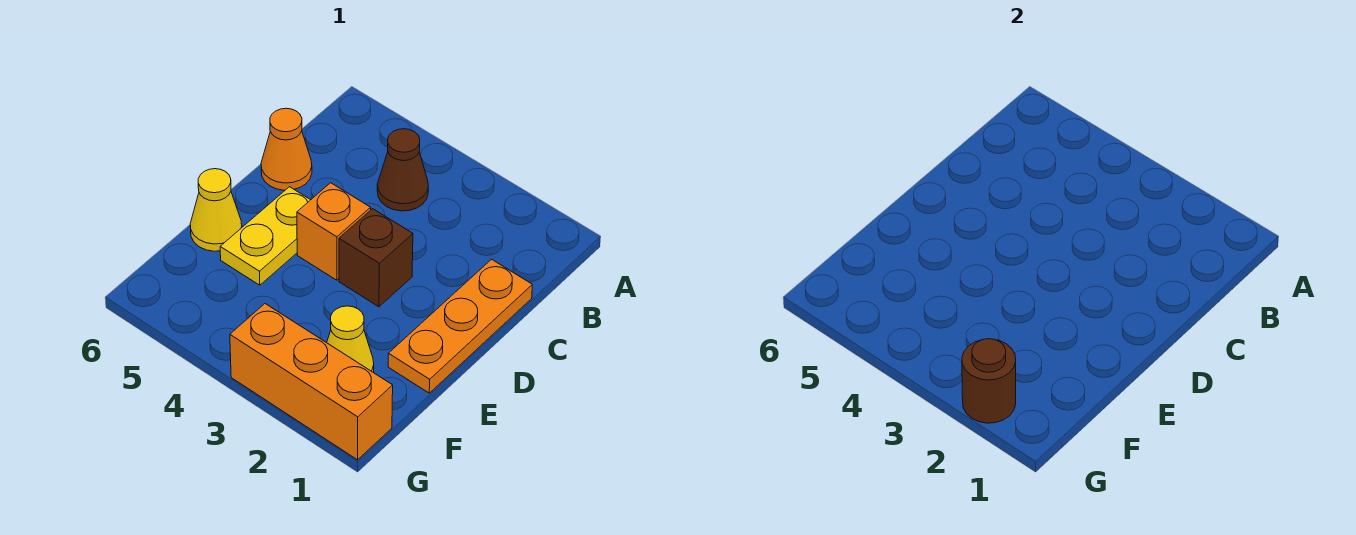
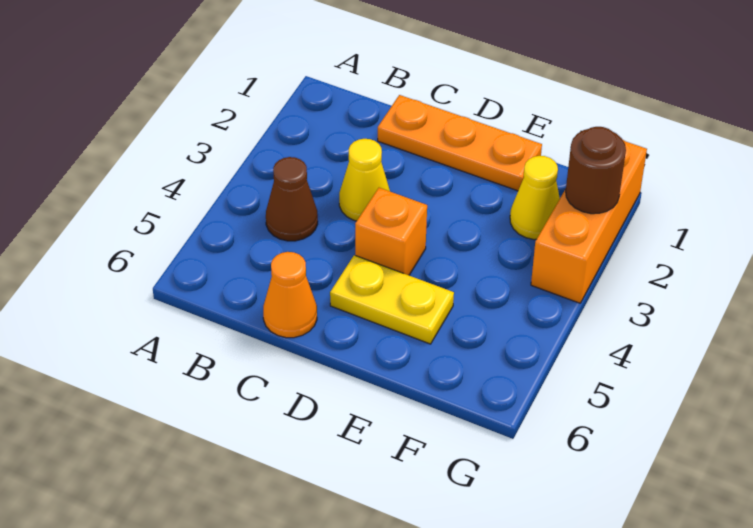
brown 1x1 brick [339,209,413,307] -> none
yellow 1x1 cone [190,169,242,251] -> yellow 1x1 cone moved to [339,139,390,221]

